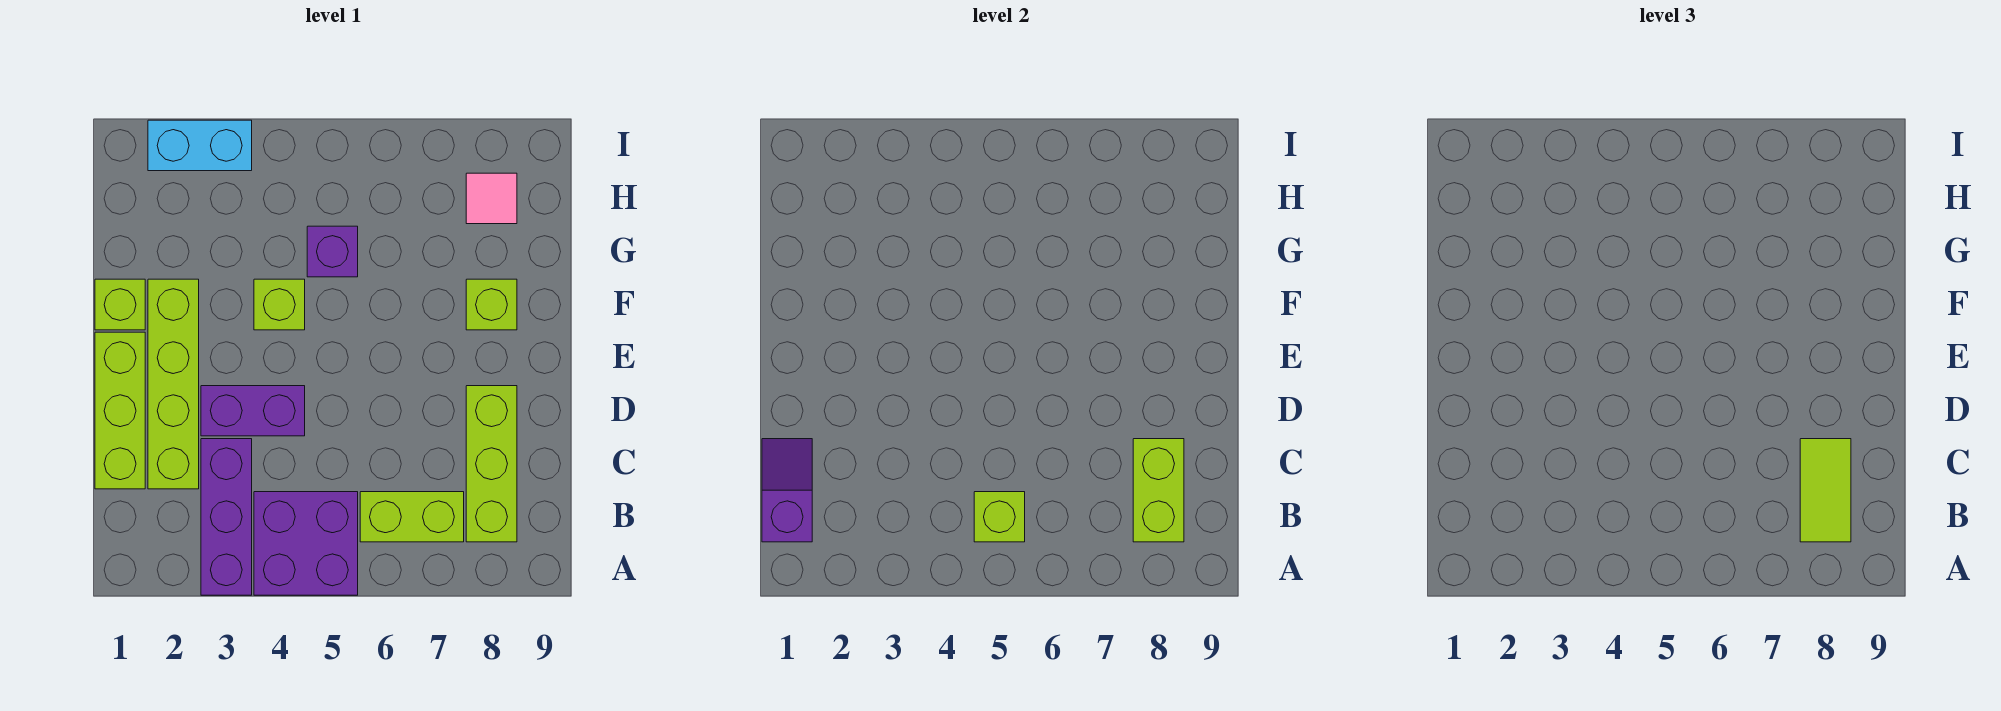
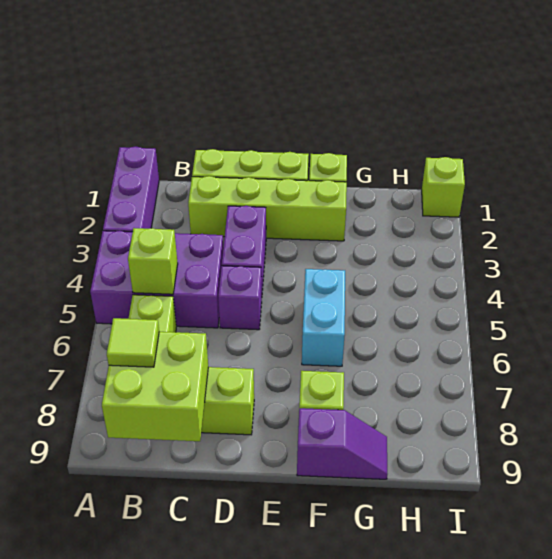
purple 1x3 brick [201,439,252,595] -> purple 1x3 brick turned to [103,147,159,232]
purple 2x2 brick [254,492,358,595] -> purple 2x3 brick [90,231,223,328]
purple 1x2 slope [762,439,812,542] -> purple 1x2 slope moved to [297,408,387,479]
lime 1x2 brick [1133,439,1184,542] -> lime 2x2 brick [102,332,208,441]
lime 1x2 tile [1800,439,1851,542] -> lime 1x1 tile [107,318,159,367]
lime 1x1 brick [254,279,305,330] -> lime 1x1 brick moved to [422,157,465,217]
purple 1x1 brick [307,226,358,277] -> purple 1x1 brick moved to [218,266,262,330]
pink 1x1 tile [466,173,517,224] -> none
cyan 1x2 brick [148,120,252,171] -> cyan 1x2 brick moved to [302,269,345,366]

